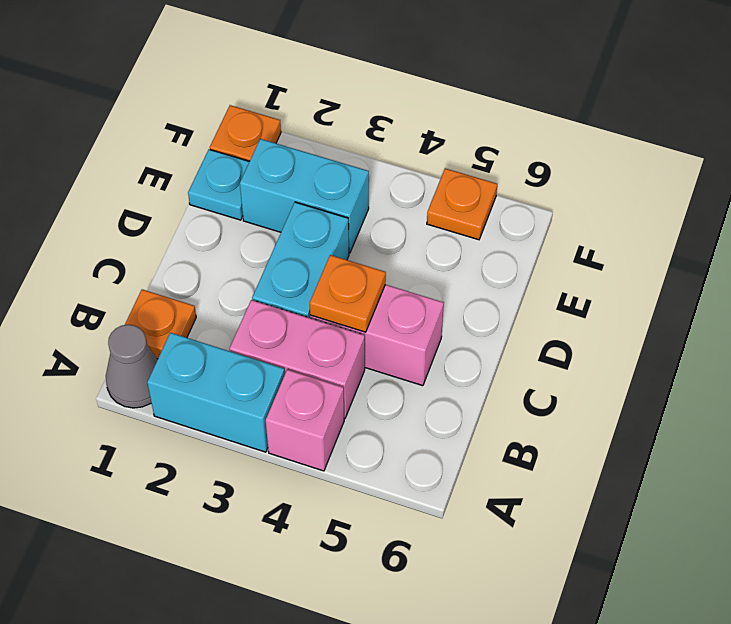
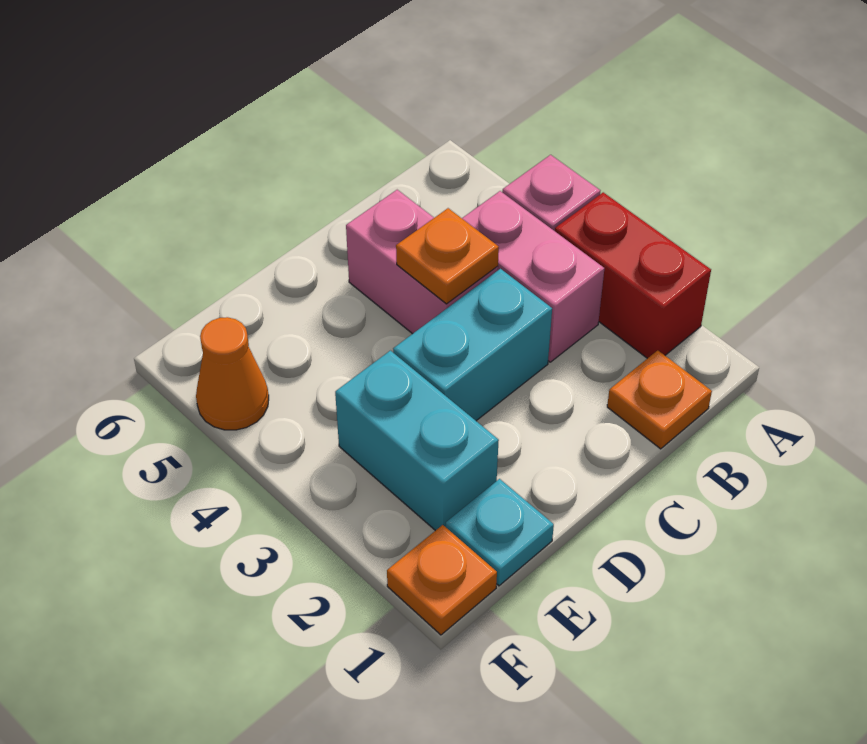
grey 1x1 cone [106,325,158,408] -> none
cyan 1x2 brick [147,333,285,452] -> red 1x2 brick [555,192,711,358]
orange 1x1 plate [427,168,497,240] -> orange 1x1 cone [196,317,269,430]

